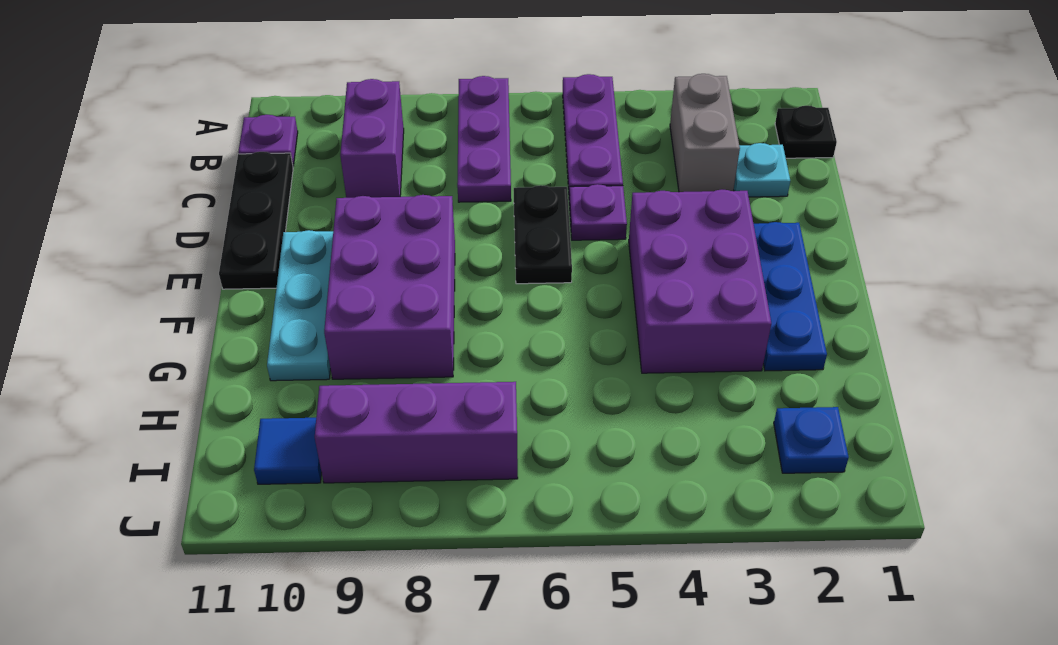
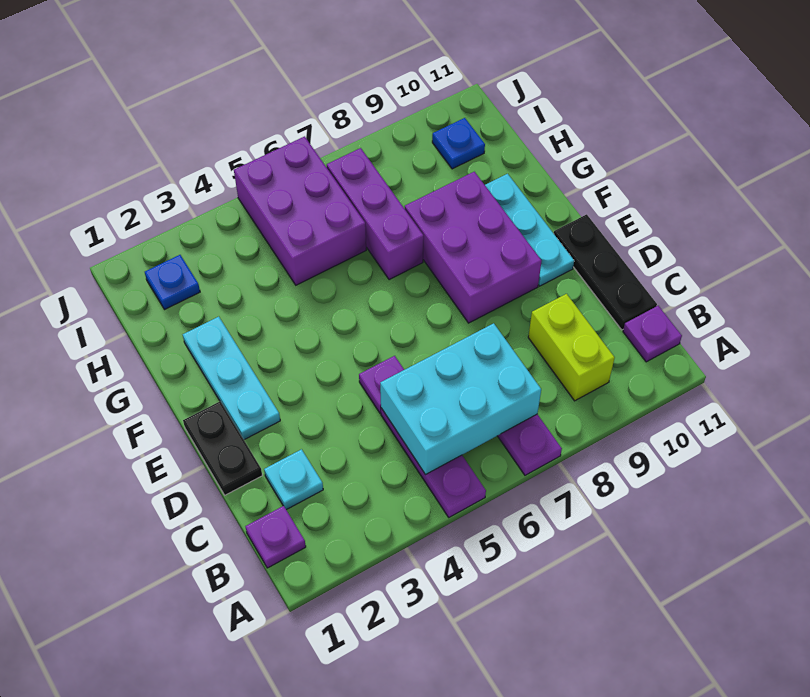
black 1x1 plate [775,106,837,158] -> purple 1x1 plate [245,506,306,568]
grey 1x2 brick [670,74,740,192] -> none
none -> cyan 2x3 brick [380,323,541,475]
purple 1x2 brick [340,79,404,198] -> lime 1x2 brick [528,294,615,401]
black 1x2 plate [514,185,572,284] -> black 1x2 plate moved to [183,401,262,495]
blue 1x3 plate [754,222,827,371] -> cyan 1x3 plate [183,317,280,440]
purple 2x3 brick [629,190,771,373] -> purple 2x3 brick moved to [234,136,366,285]
purple 1x3 brick [315,382,518,483] -> purple 1x3 brick turned to [327,148,424,280]
blue 1x1 tile [254,418,322,484] -> blue 1x1 plate [432,118,485,169]

